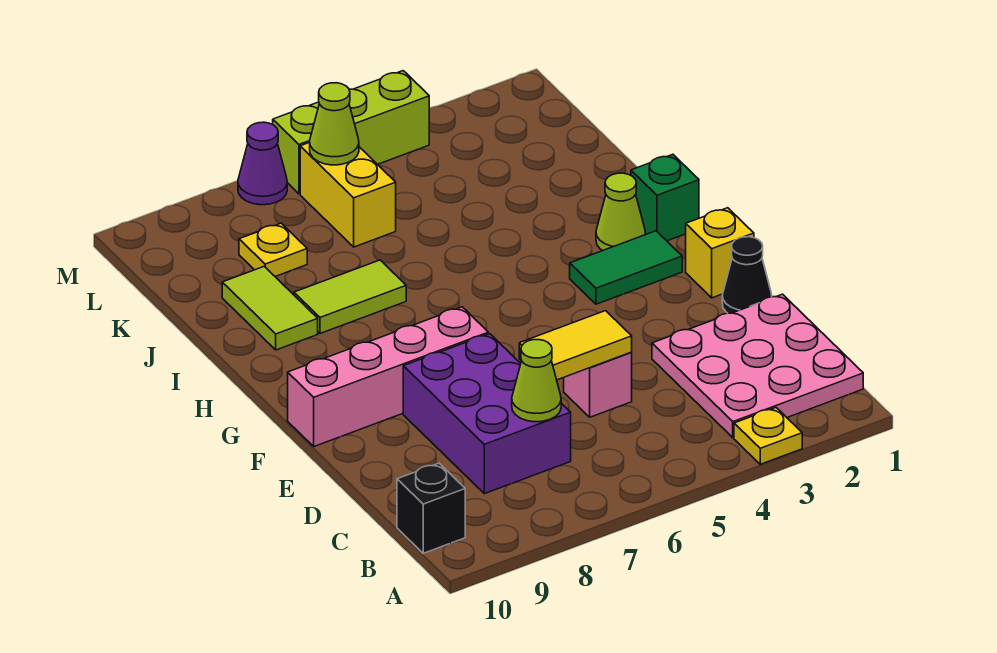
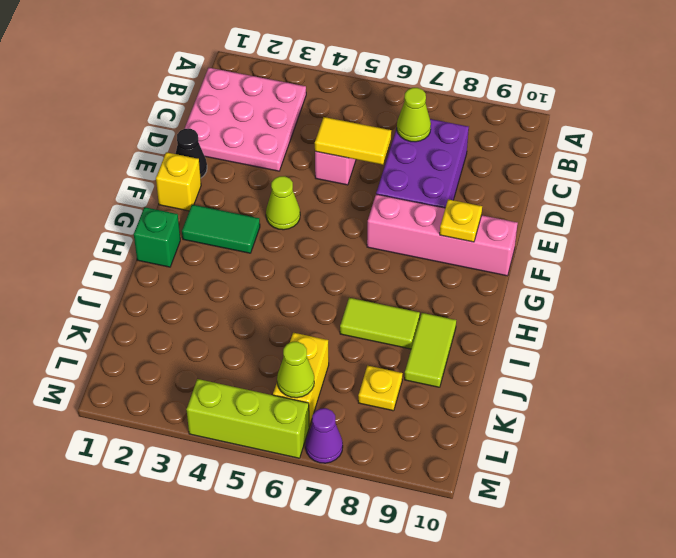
yellow 1x1 plate [734,408,802,464] -> yellow 1x1 plate moved to [440,199,482,242]
black 1x1 brick [397,463,465,553] -> none
lime 1x1 cone [596,173,645,251] -> lime 1x1 cone moved to [266,176,300,230]

